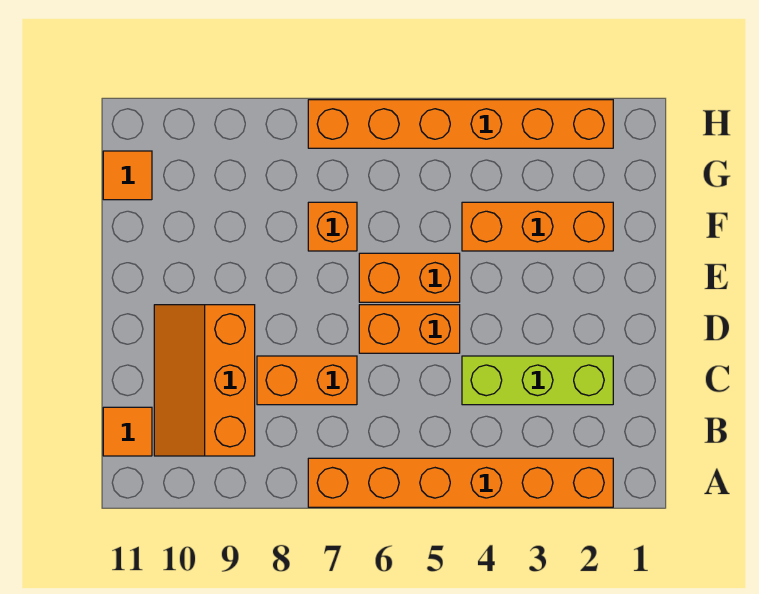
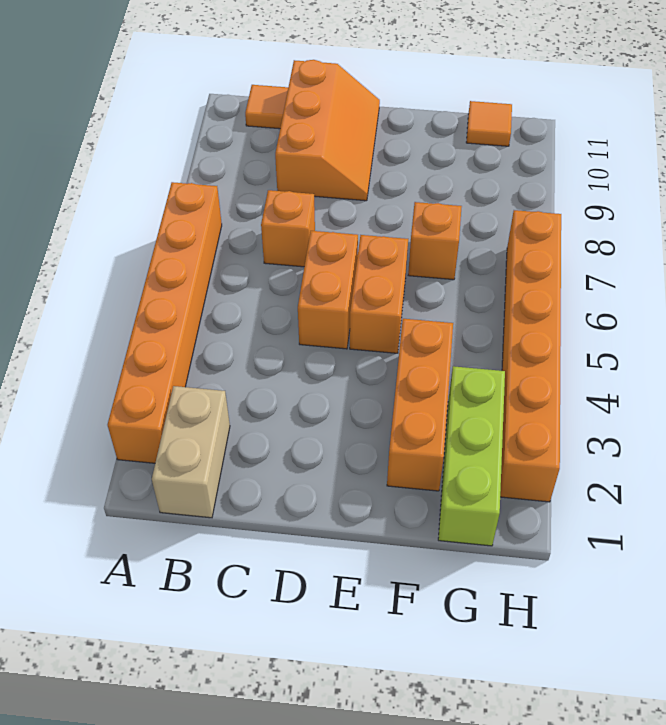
none -> tan 1x2 brick [152,386,230,518]
orange 2x3 slope [154,305,255,456] -> orange 2x3 slope turned to [275,60,380,201]
lime 1x3 brick [462,356,613,405] -> lime 1x3 brick moved to [438,366,505,546]
orange 1x2 brick [257,356,357,405] -> orange 1x1 brick [261,190,315,267]

